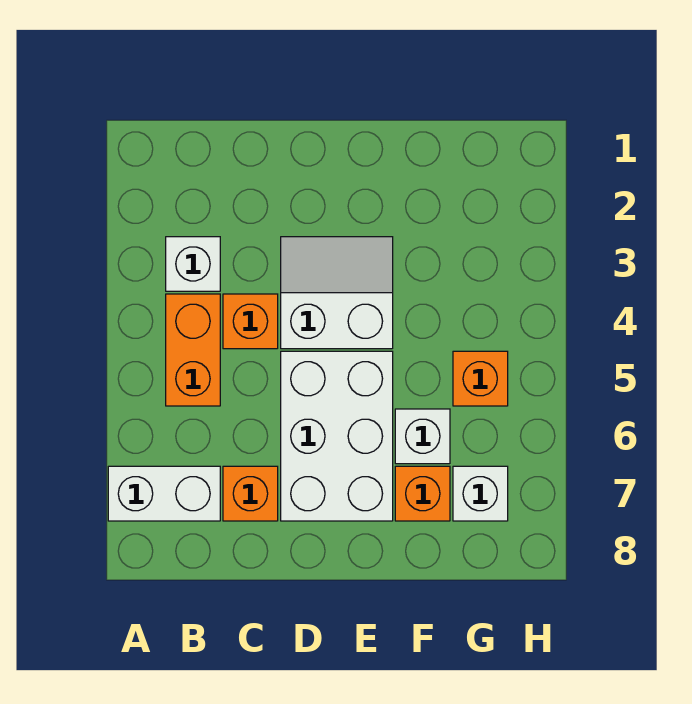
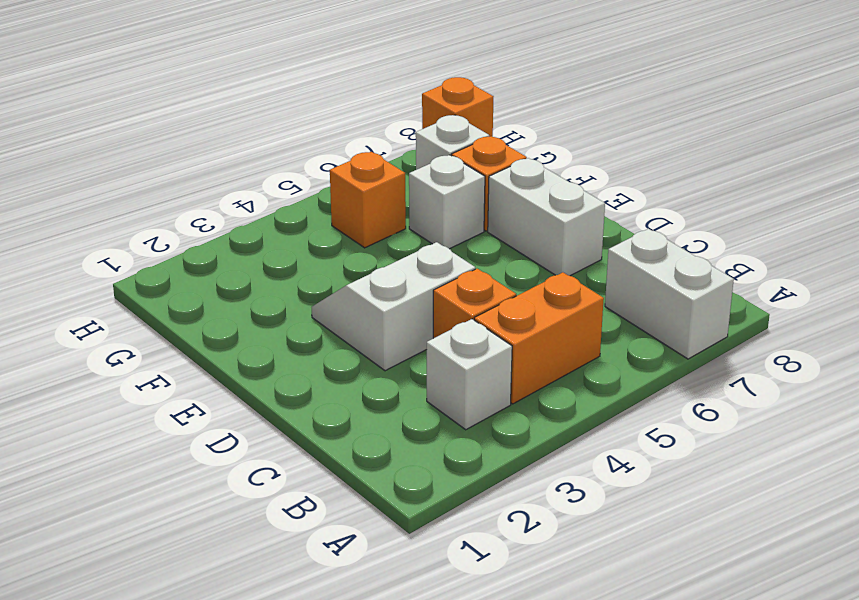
orange 1x1 brick [223,466,278,521] -> orange 1x1 brick moved to [422,77,494,137]
white 2x2 slope [281,237,393,349] -> white 2x2 slope turned to [311,242,475,371]
white 2x3 brick [281,351,393,521] -> white 1x2 brick [488,158,605,276]

